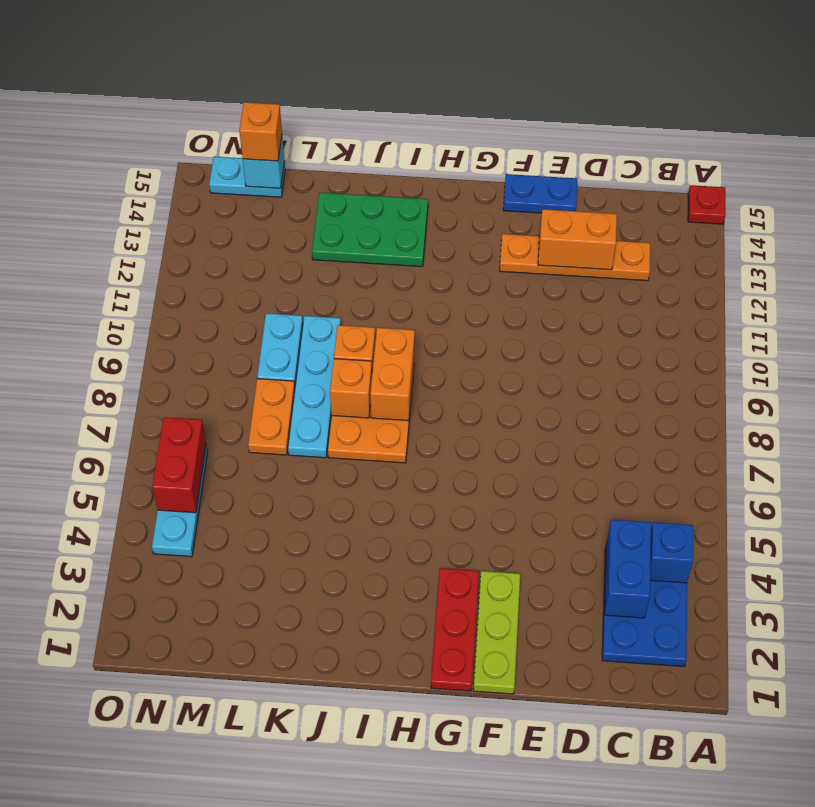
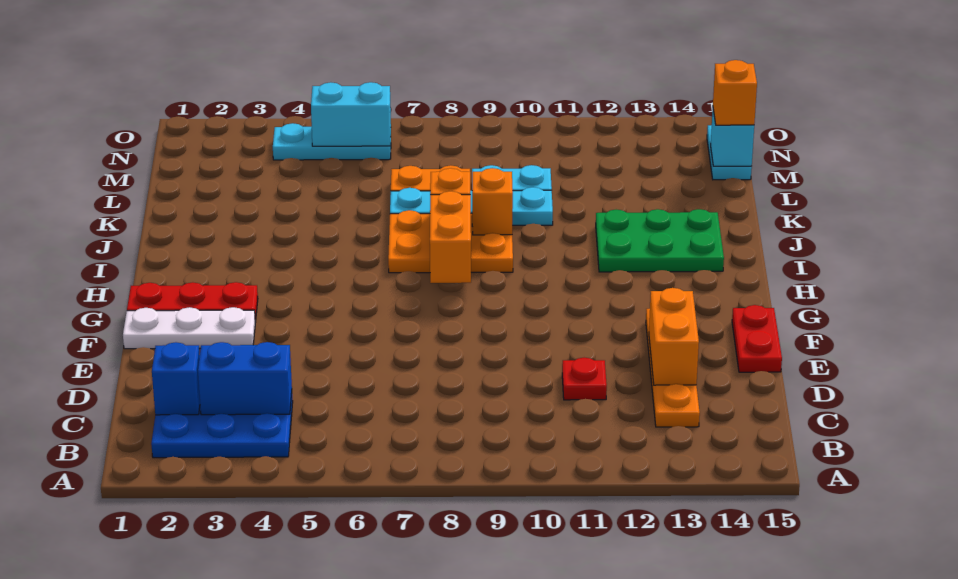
red 1x1 plate [688,185,725,224] -> red 1x1 plate moved to [562,358,607,400]
blue 1x1 brick [650,522,693,583] -> blue 1x1 brick moved to [152,342,200,415]
blue 1x2 plate [503,174,577,213] -> red 1x2 plate [732,305,782,372]
lime 1x3 plate [473,571,520,694] -> white 1x3 plate [123,307,255,349]
orange 1x2 brick [370,328,415,421] -> orange 1x2 brick turned to [430,191,471,283]
green 2x3 plate [312,192,428,267] -> green 2x3 plate turned to [596,209,724,272]
red 1x2 brick [152,417,206,513] -> cyan 1x2 brick [311,82,391,146]

